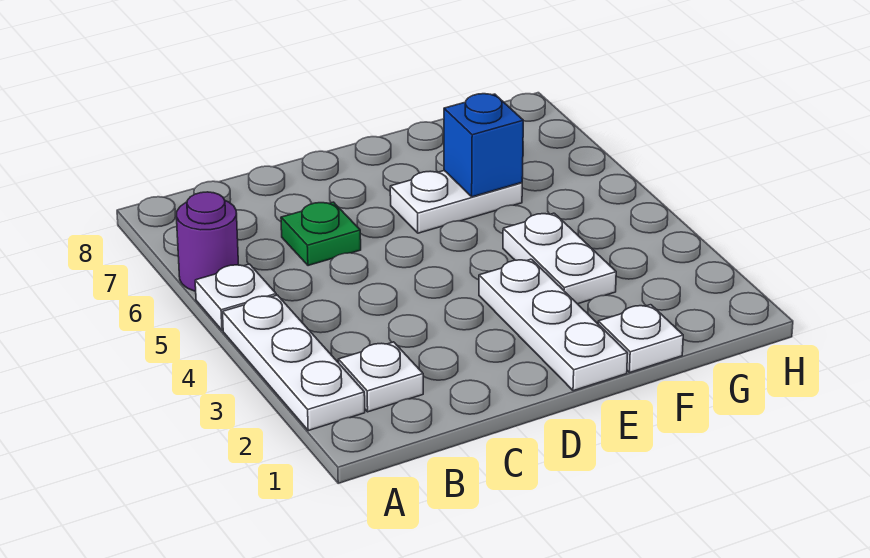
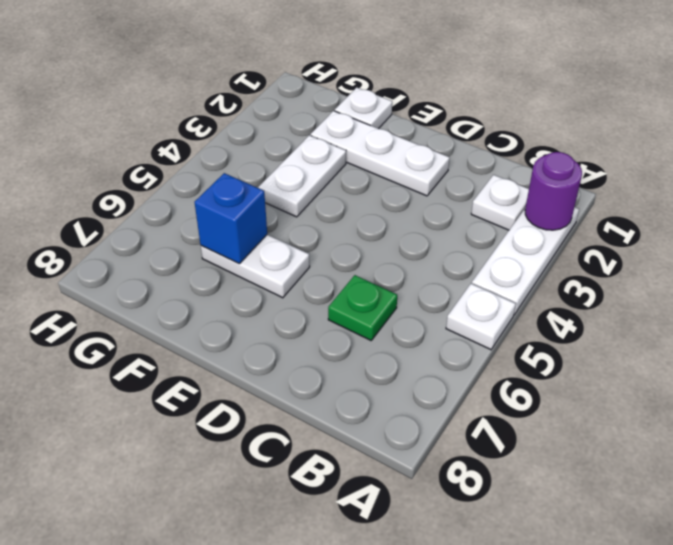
purple 1x1 round brick [176,192,238,291] -> purple 1x1 round brick moved to [525,152,582,230]
white 1x3 plate [479,259,628,391] -> white 1x3 plate turned to [311,111,450,196]

